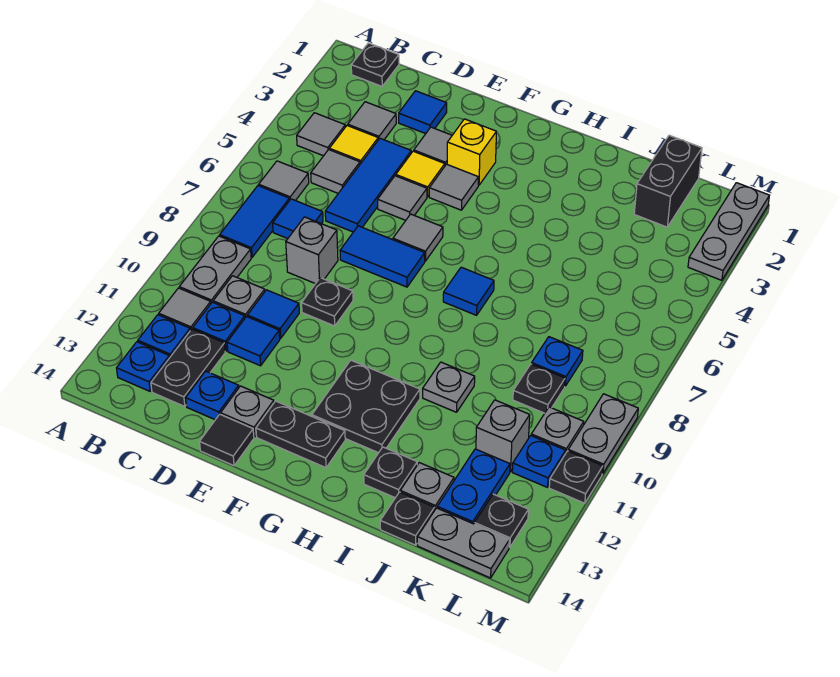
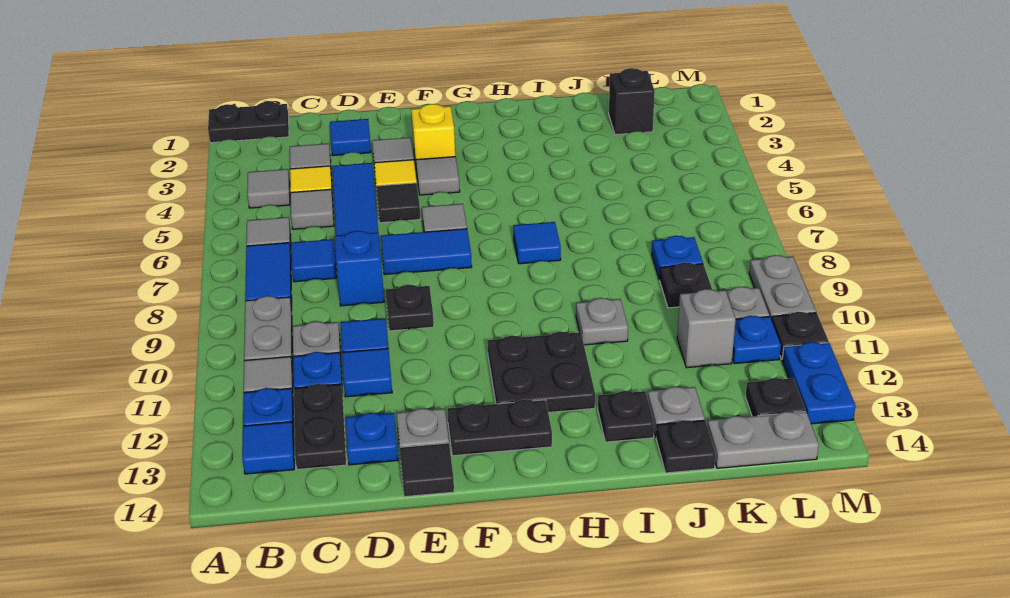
black 1x1 plate [351,43,399,86] -> black 1x2 plate [208,102,289,143]
blue 1x1 plate [117,342,170,391] -> blue 1x1 tile [242,422,294,474]
grey 1x1 brick [286,217,338,284] -> blue 1x1 brick [335,231,384,306]
grey 1x1 tile [378,176,427,220] -> black 1x1 tile [376,183,420,223]
black 1x2 brick [634,135,702,227] -> black 1x1 brick [609,68,655,135]
blue 1x2 plate [437,449,510,524] -> blue 1x2 plate moved to [782,342,856,424]
grey 1x3 plate [688,183,769,280] -> none

